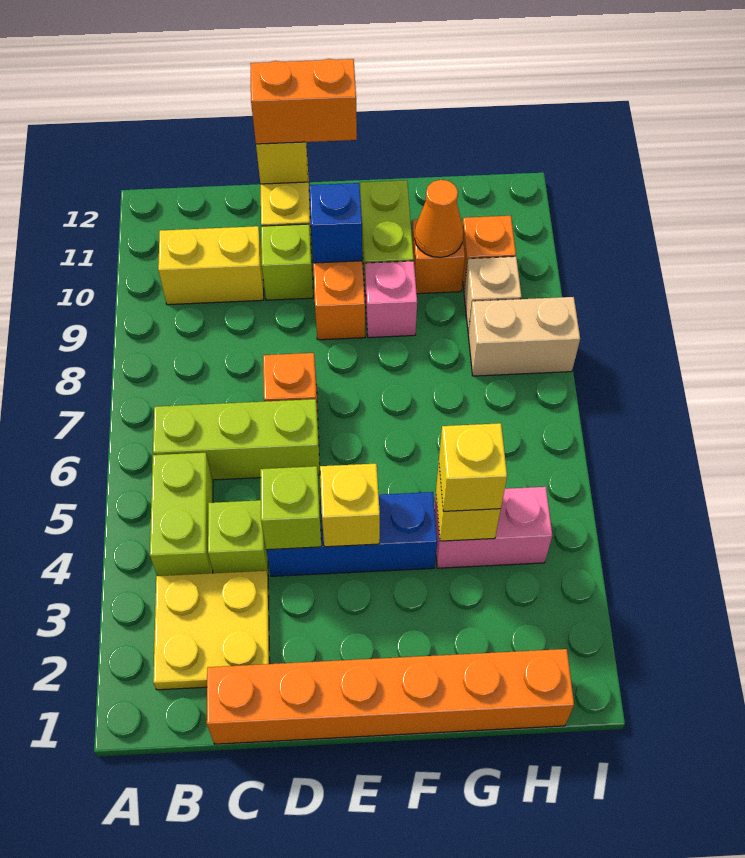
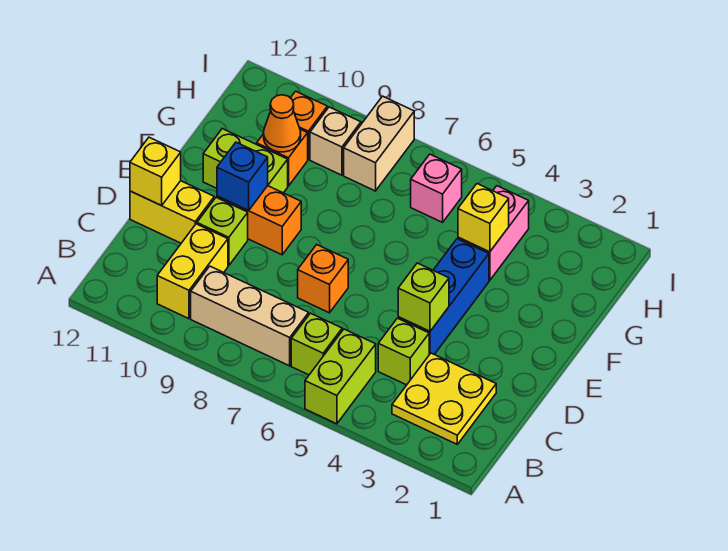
lime 1x2 brick [150,453,213,576] -> lime 1x2 brick turned to [305,329,376,424]
lime 1x3 brick [153,399,320,480] -> lime 1x1 brick [291,313,342,375]
none -> tan 1x3 brick [191,266,309,366]
orange 1x6 brick [207,649,574,744] -> none
orange 1x2 brick [250,59,357,144] -> none
yellow 1x1 brick [320,464,380,547] -> none
pink 1x1 brick [365,261,417,338] -> pink 1x1 brick moved to [411,154,462,222]
yellow 1x1 brick [439,423,507,511] -> none

